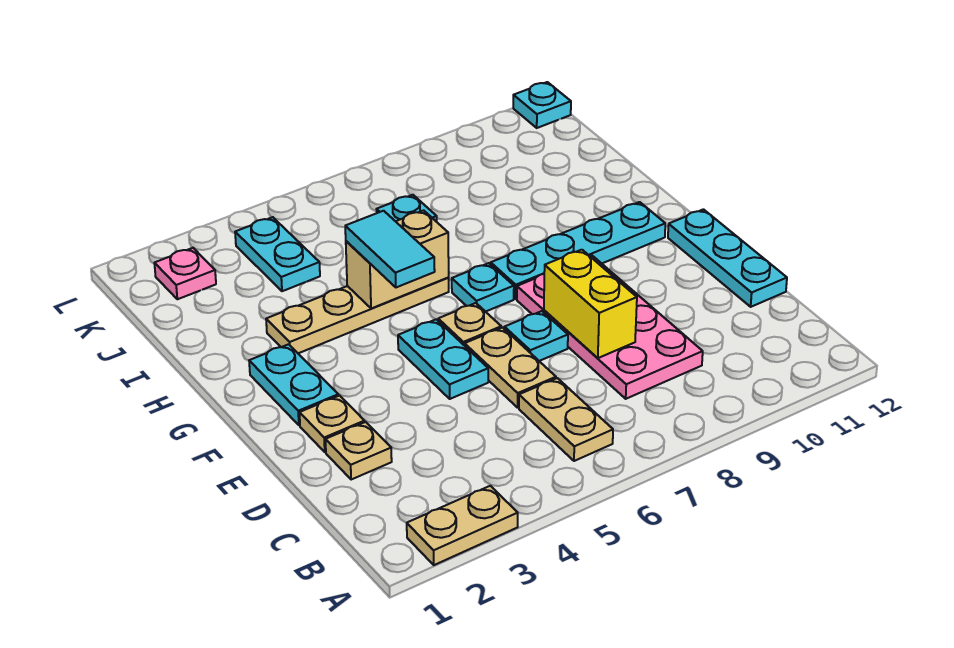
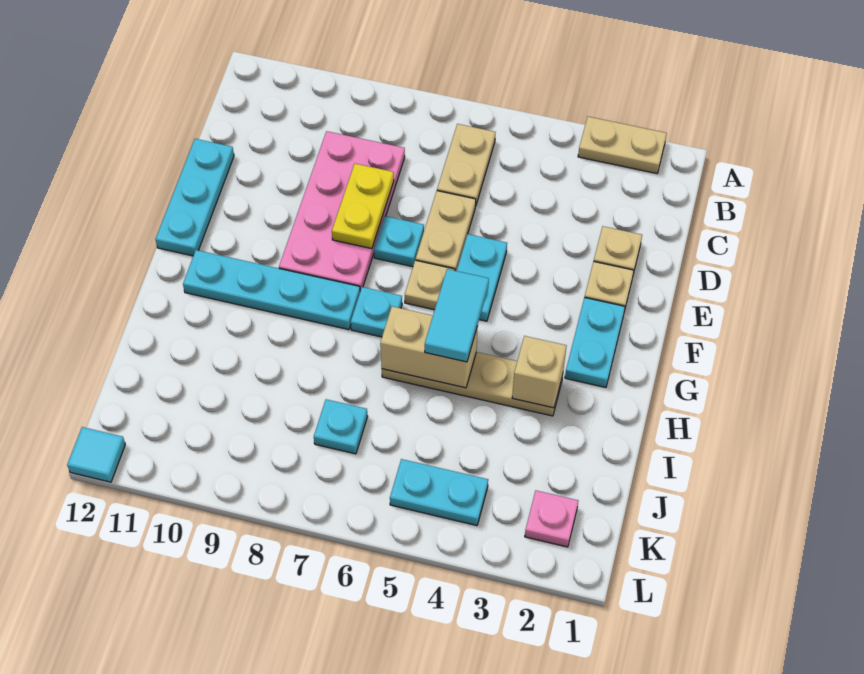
yellow 1x2 brick [544,250,637,358] -> yellow 1x2 plate [332,164,394,249]
none -> tan 1x1 brick [512,336,566,408]
cyan 1x2 plate [235,217,320,291] -> cyan 1x2 plate turned to [390,459,488,526]
cyan 1x1 plate [513,82,571,128] -> cyan 1x1 tile [67,427,125,482]

